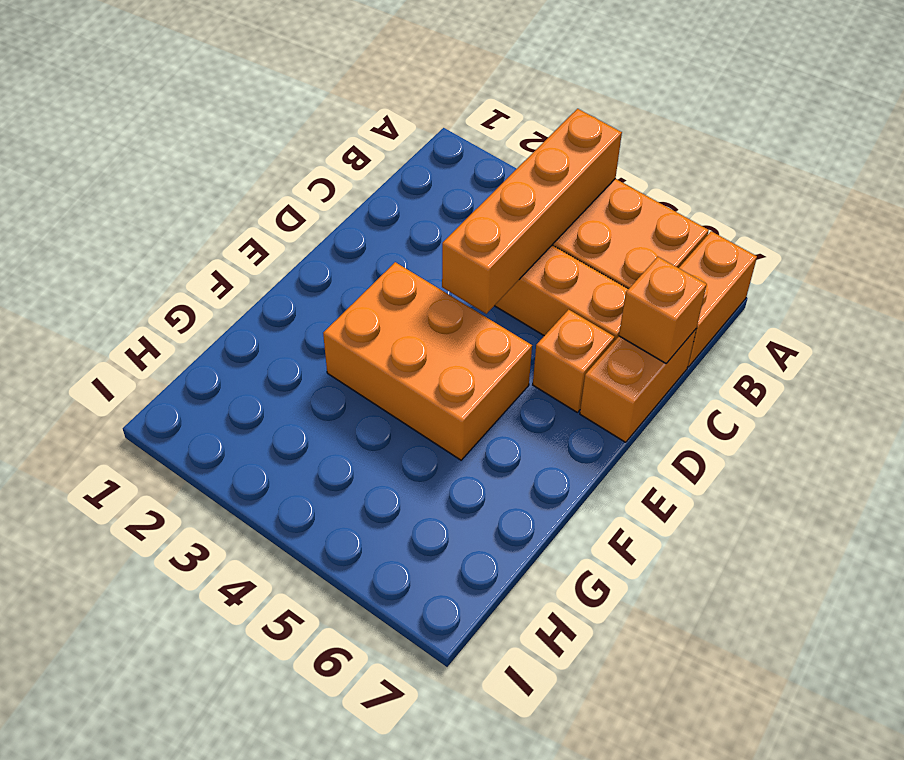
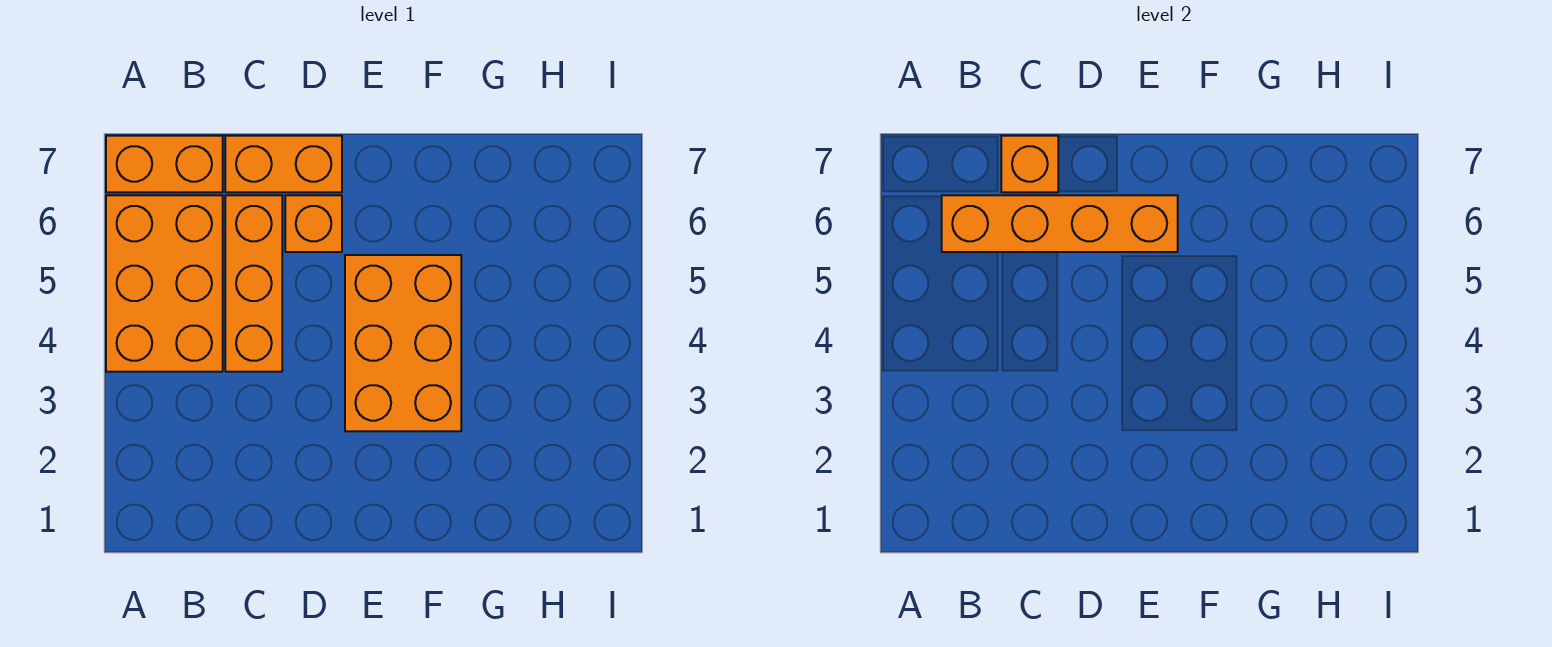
orange 1x4 brick [442,109,622,314] -> orange 1x4 brick moved to [942,195,1178,252]

